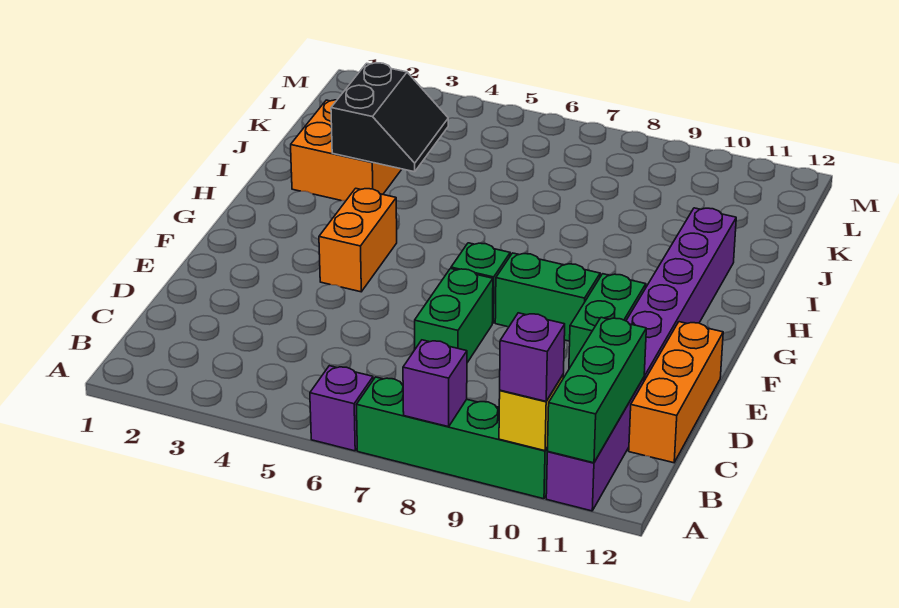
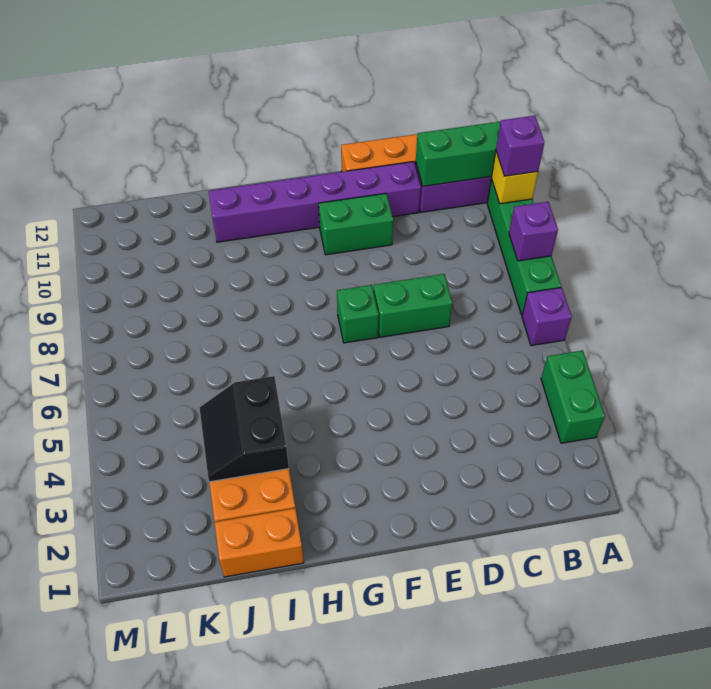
orange 1x2 brick [319,188,397,292] -> orange 1x2 brick moved to [214,508,304,577]
green 1x2 brick [495,253,600,341] -> green 1x2 brick moved to [541,351,605,443]
black 2x2 slope [331,63,448,172] -> black 2x2 slope turned to [199,376,289,482]

